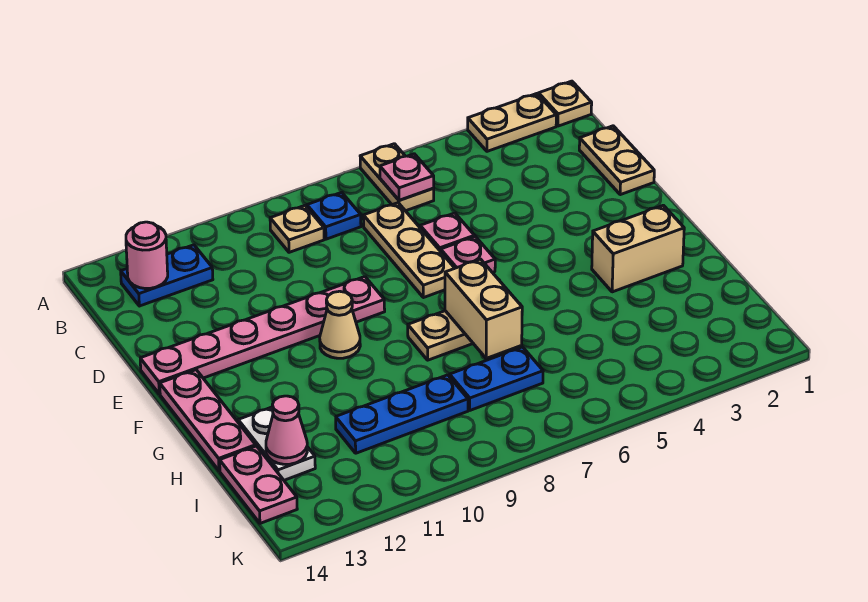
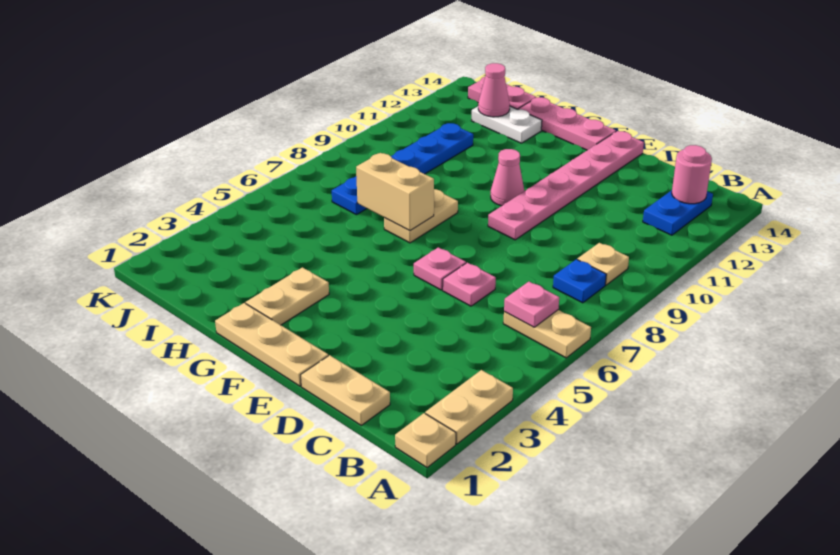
tan 1x3 plate [363,203,455,298] -> tan 1x3 plate moved to [215,303,328,386]
tan 1x1 cone [320,291,360,358] -> pink 1x1 cone [491,149,524,206]
tan 1x2 brick [592,205,684,292] -> tan 1x2 plate [246,267,329,325]

